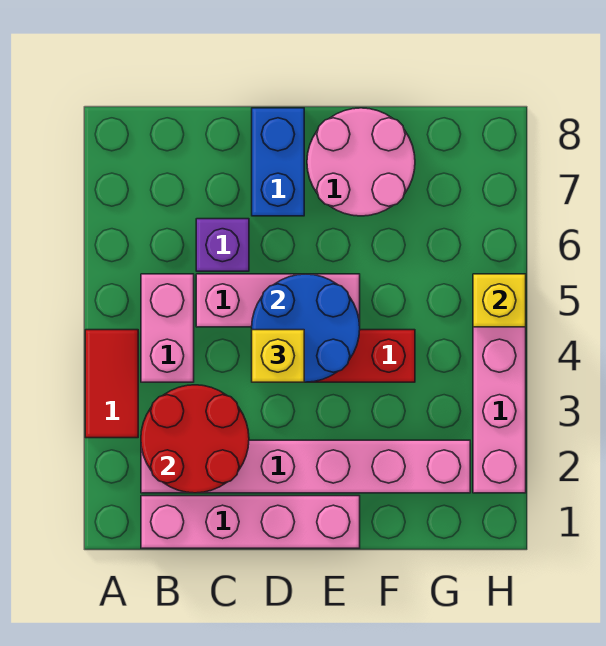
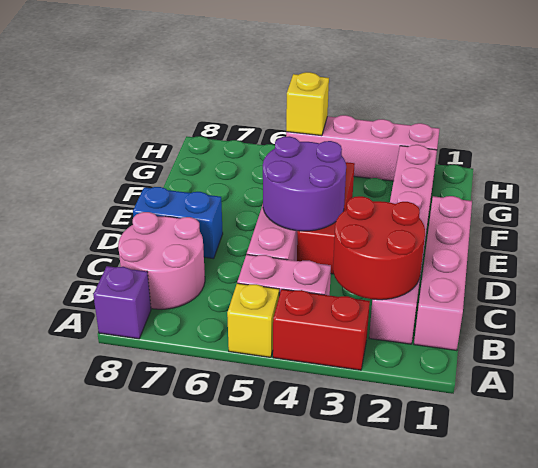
red 1x2 tile [85,330,138,438] -> red 1x2 brick [273,289,370,370]
purple 1x1 brick [196,219,249,271] -> purple 1x1 brick moved to [93,266,151,339]
blue 2x2 round brick [252,274,360,382] -> purple 2x2 round brick [263,136,346,231]
yellow 1x1 brick [252,330,304,382] -> yellow 1x1 brick moved to [227,283,279,357]
pink 2x2 round brick [307,108,415,216] -> pink 2x2 round brick moved to [118,212,205,309]

